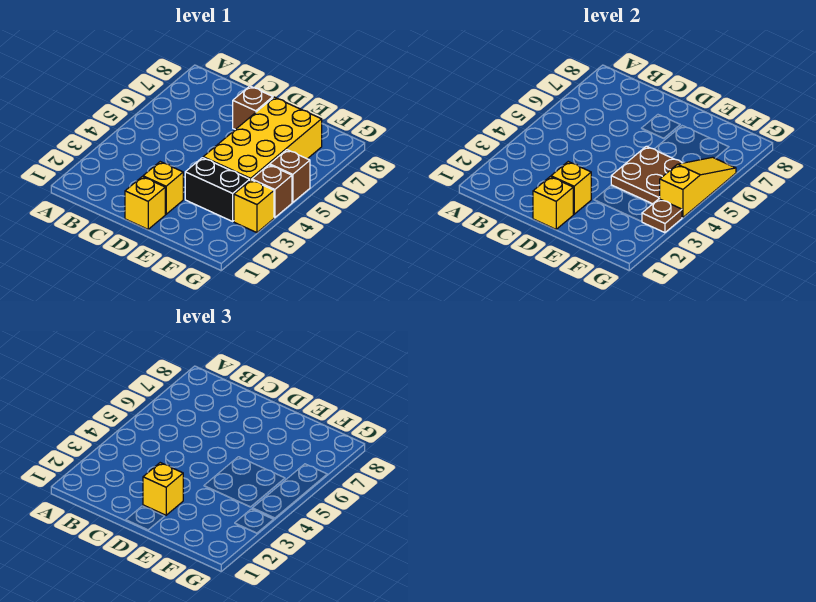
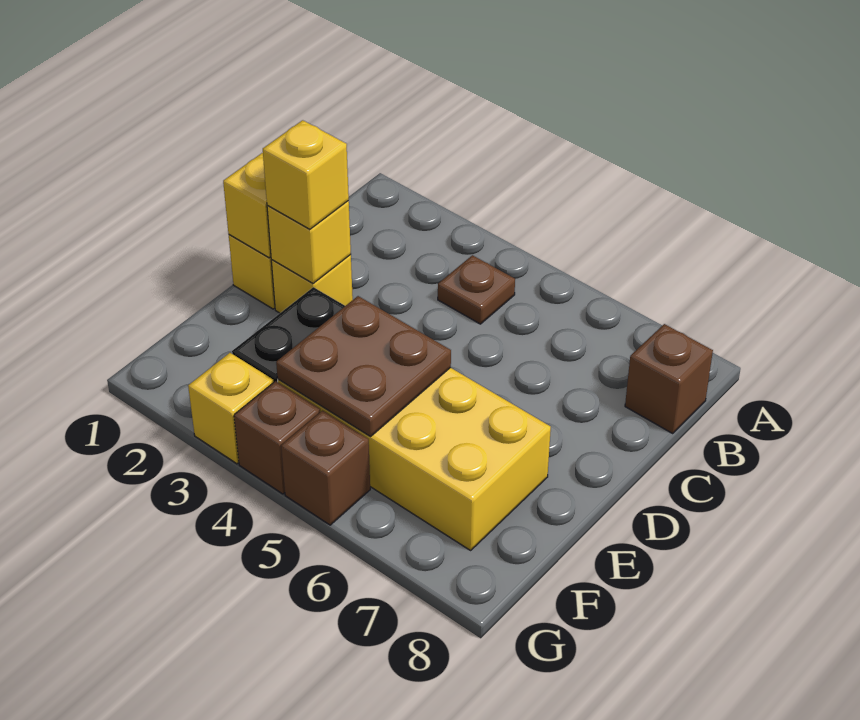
brown 1x1 brick [233,86,273,130] -> brown 1x1 brick moved to [625,324,713,433]
brown 1x1 plate [642,199,682,233] -> brown 1x1 plate moved to [438,255,515,324]
yellow 1x3 slope [660,157,736,218] -> none

